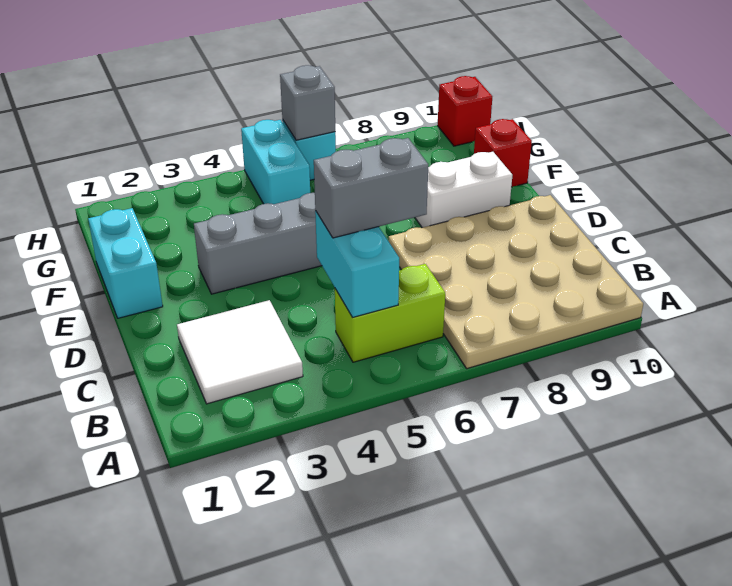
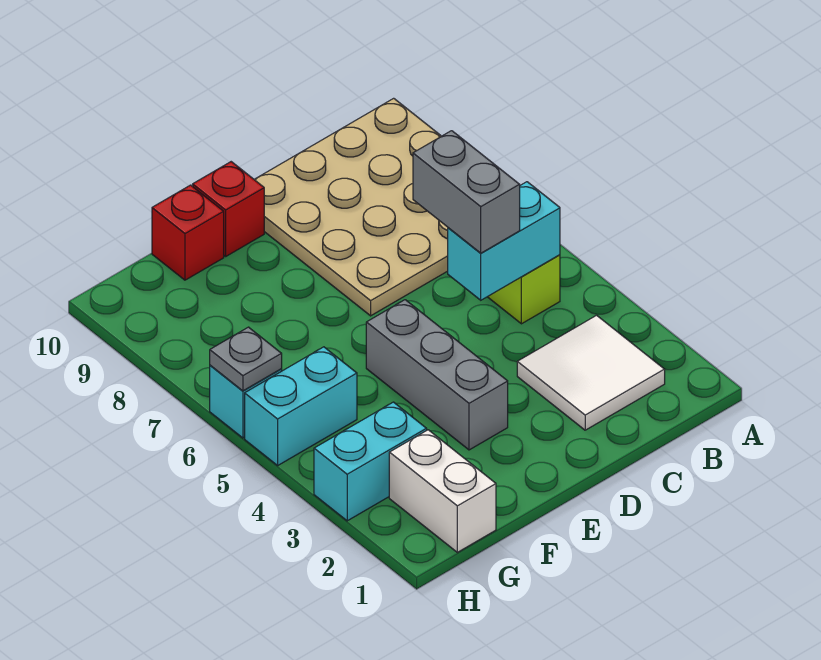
cyan 1x2 brick [88,208,163,318] -> cyan 1x2 brick moved to [314,402,427,521]
white 1x2 brick [415,152,512,228] -> white 1x2 brick moved to [389,430,496,552]
grey 1x1 brick [280,65,335,140] -> grey 1x1 plate [210,327,282,391]
red 1x1 brick [438,76,492,146] -> red 1x1 brick moved to [193,162,264,256]

